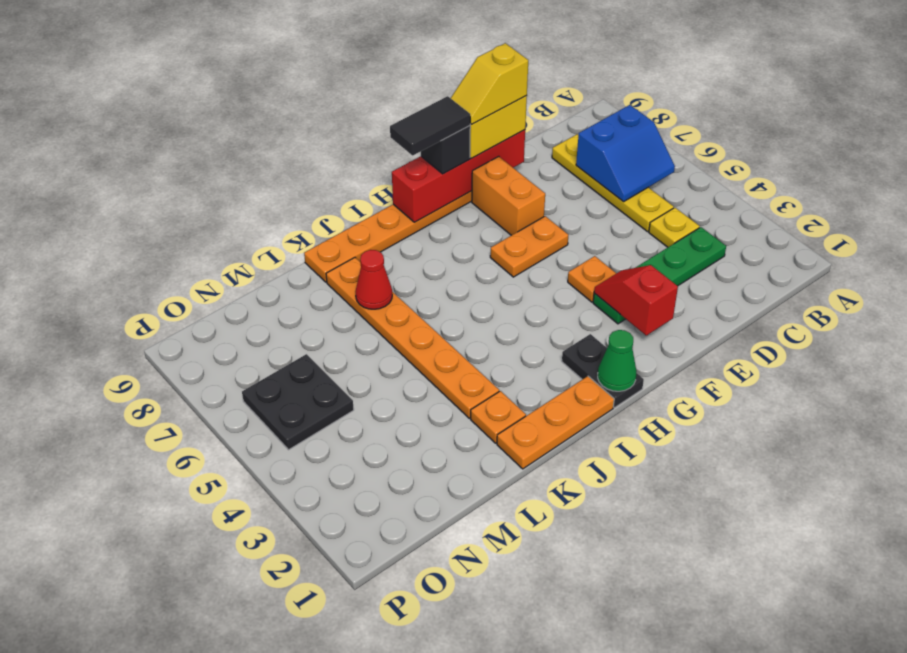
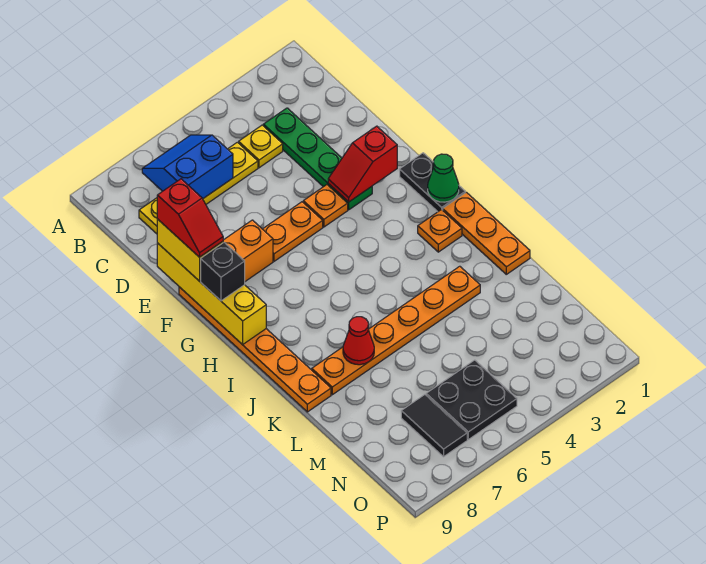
blue 2x2 slope [576,105,675,201] -> blue 2x2 slope turned to [142,135,233,199]
red 1x4 brick [392,130,525,222] -> yellow 1x4 brick [157,243,266,345]
yellow 1x2 slope [451,43,528,124] -> red 1x2 slope [157,179,223,257]
orange 1x2 plate [490,216,568,277] -> orange 1x2 plate turned to [263,202,323,261]
black 1x2 tile [390,96,470,155] -> black 1x2 tile moved to [401,395,467,457]
black 1x2 plate [562,334,644,408] -> black 1x2 plate turned to [400,153,465,212]
orange 1x1 plate [471,391,526,443] -> orange 1x1 plate moved to [418,209,462,252]

